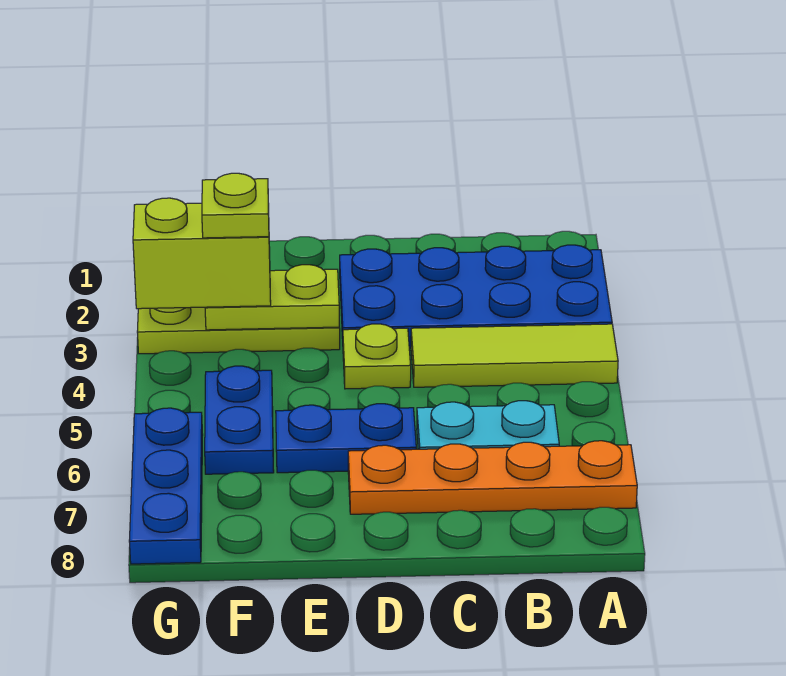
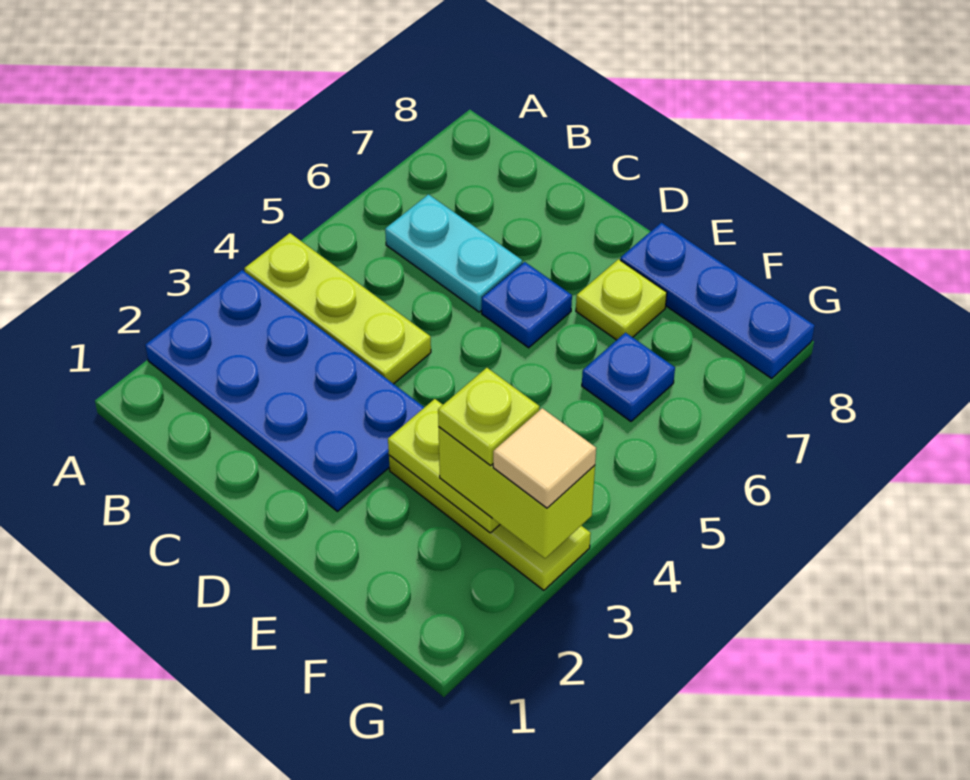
lime 1x3 tile [411,324,618,387] -> lime 1x3 plate [244,233,431,384]
orange 1x4 plate [348,441,637,514] -> none
lime 1x1 plate [343,324,411,389] -> lime 1x1 plate moved to [576,259,667,340]
blue 1x2 plate [276,404,416,473] -> blue 1x1 plate [482,262,572,348]
blue 1x2 plate [205,366,274,474] -> blue 1x1 plate [582,333,675,421]
none -> tan 1x1 tile [493,408,596,508]
blue 1x3 plate [129,408,203,564] -> blue 1x3 plate turned to [620,223,815,378]

